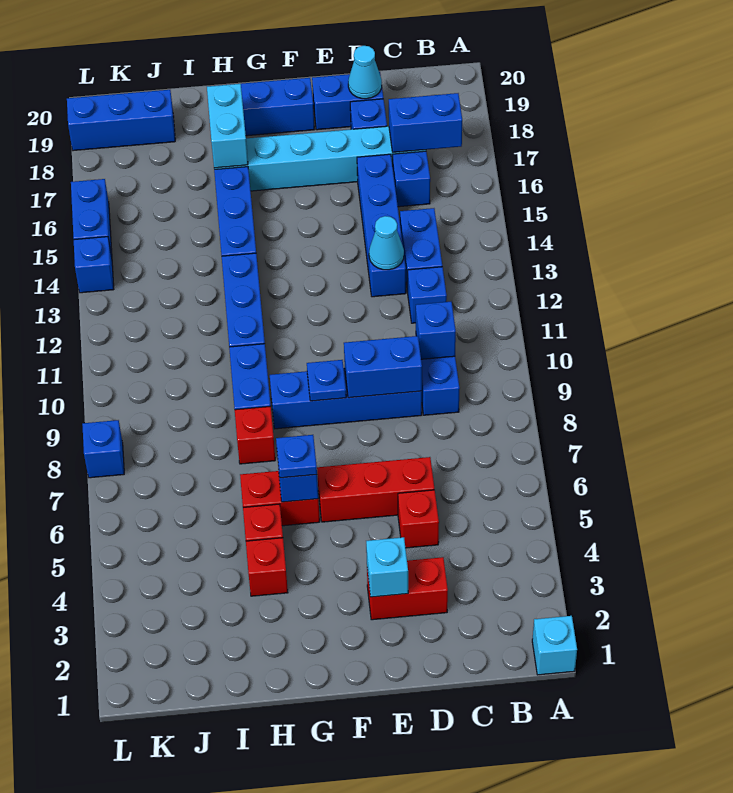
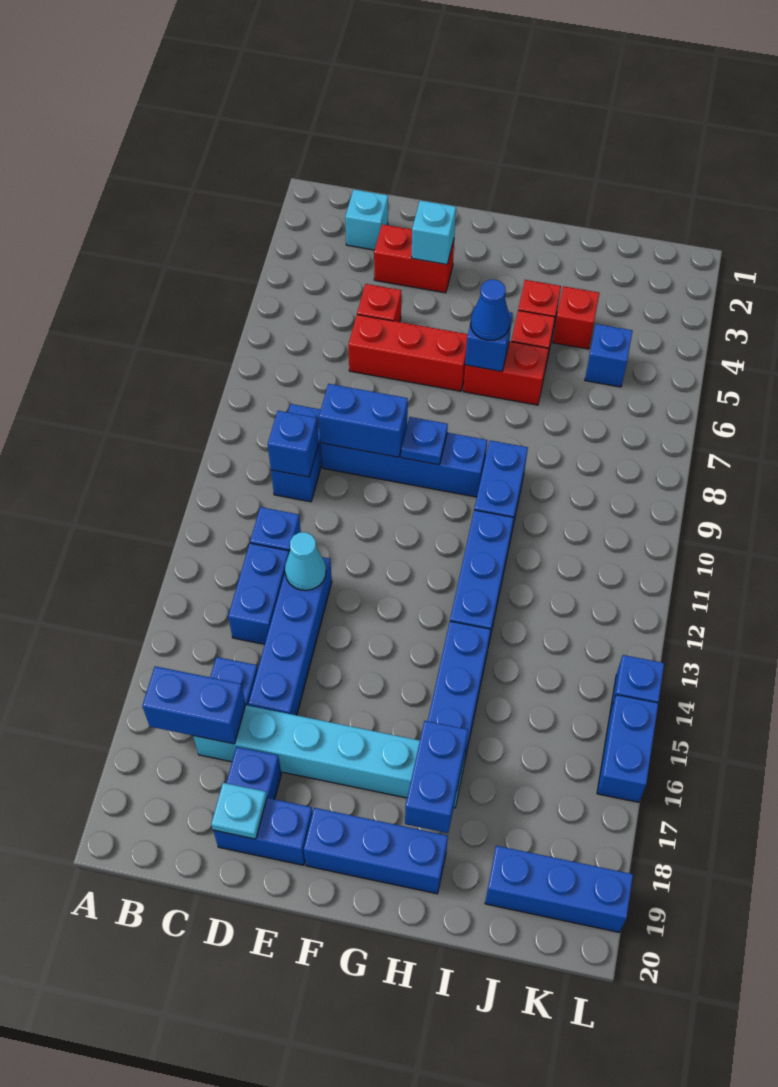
cyan 1x1 brick [532,616,577,675] -> cyan 1x1 brick moved to [345,190,388,250]
cyan 1x1 cone [348,46,382,99] -> cyan 1x1 plate [211,783,267,839]
blue 1x1 plate [276,435,317,478] -> blue 1x1 cone [471,280,510,340]
red 1x1 brick [235,406,275,464] -> red 1x1 brick moved to [553,286,599,349]
cyan 1x2 brick [207,84,248,168] -> blue 1x2 brick [405,721,468,833]
blue 1x1 brick [82,420,124,478] -> blue 1x1 brick moved to [585,324,633,387]

